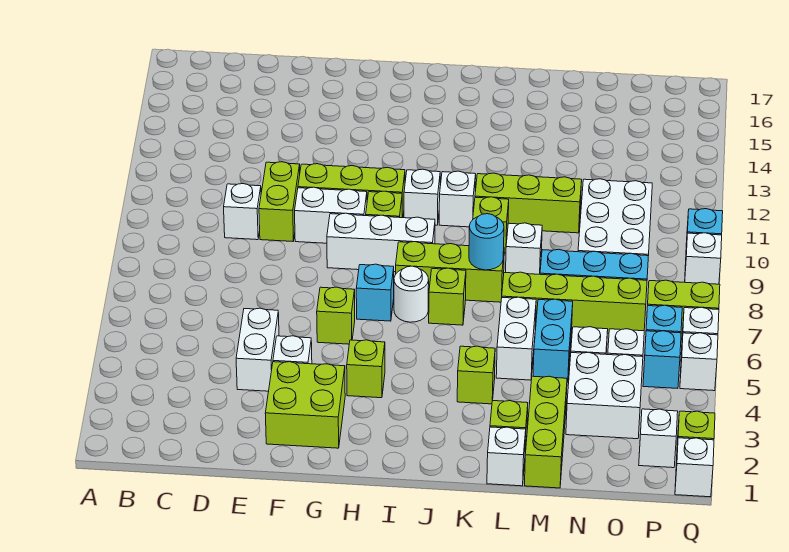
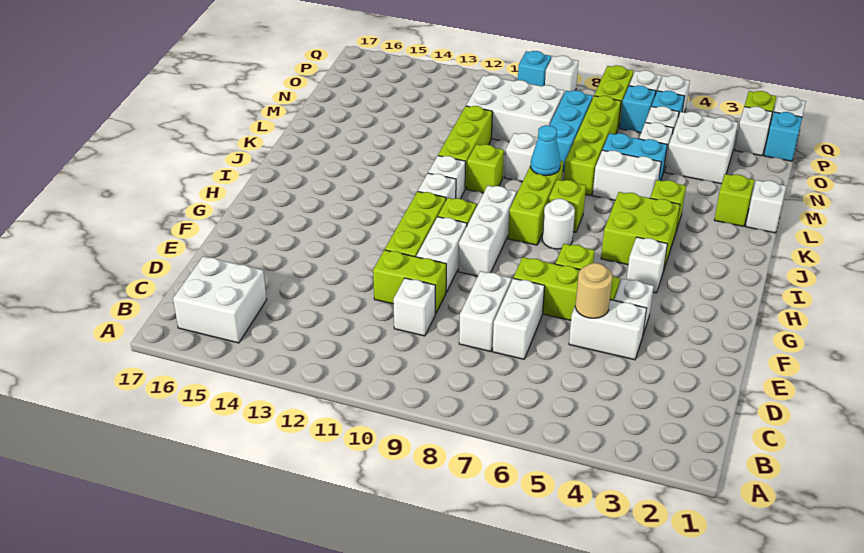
none -> white 2x2 brick [173,256,267,343]
none -> white 1x2 brick [492,278,545,359]
none -> white 1x2 brick [459,271,511,352]
none -> tan 1x1 round brick [575,263,612,318]
lime 2x2 brick [265,362,345,448] -> lime 2x2 brick moved to [601,192,680,271]
lime 1x1 brick [347,340,385,398] -> white 1x1 brick [626,237,667,293]
cyan 1x1 brick [356,264,394,321] -> cyan 1x1 brick moved to [764,112,802,161]
cyan 1x1 round brick [469,214,504,270] -> cyan 1x1 cone [531,125,560,176]
lime 1x3 brick [524,376,567,488] -> lime 1x3 brick moved to [513,257,620,320]

